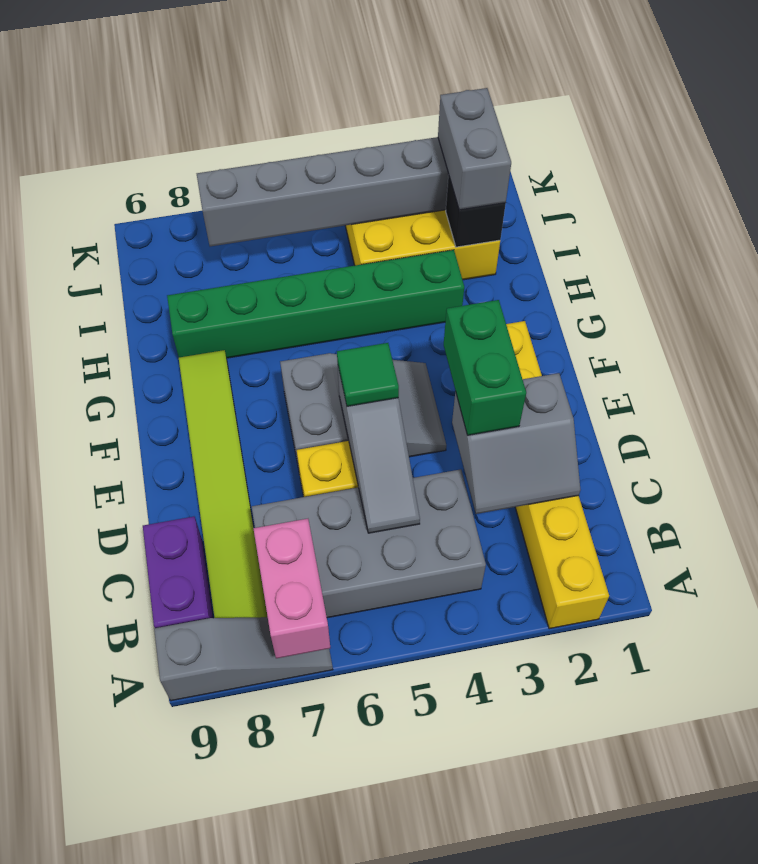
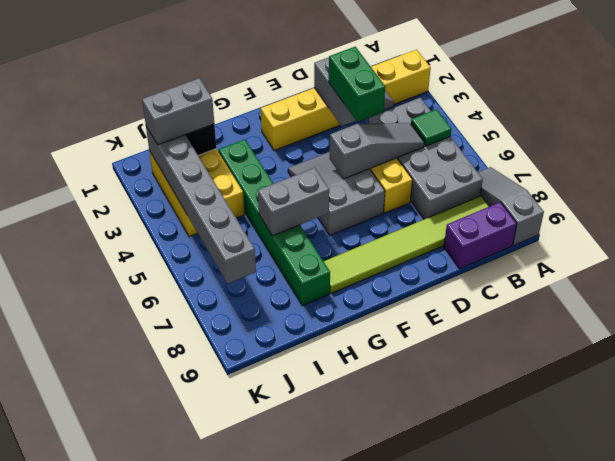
pink 1x2 brick [253,519,330,658] -> none
green 1x2 brick [444,300,526,435] -> green 1x2 brick turned to [329,47,385,122]
green 1x1 tile [337,343,399,406] -> green 1x1 tile moved to [411,109,452,146]
none -> grey 1x2 brick [258,168,329,236]

